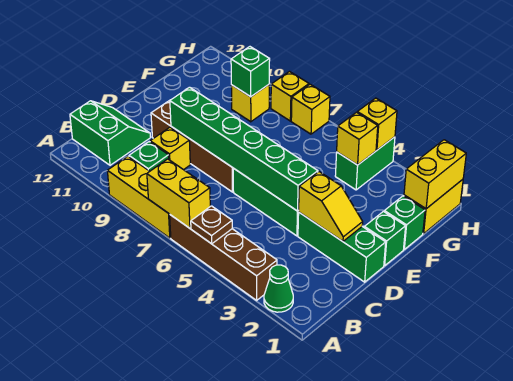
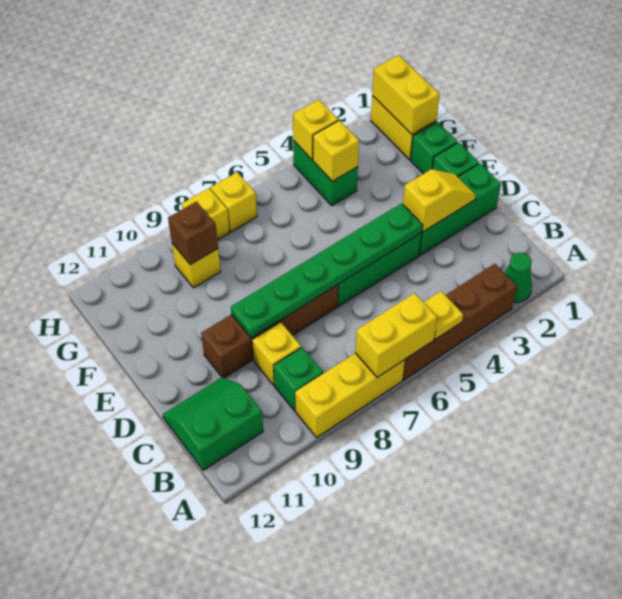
brown 1x1 plate [191,206,232,244] -> yellow 1x1 plate [424,291,463,339]
green 1x6 brick [170,87,318,211] -> green 1x6 plate [231,203,423,338]
green 1x1 brick [231,47,270,97] -> brown 1x1 brick [168,202,218,265]

